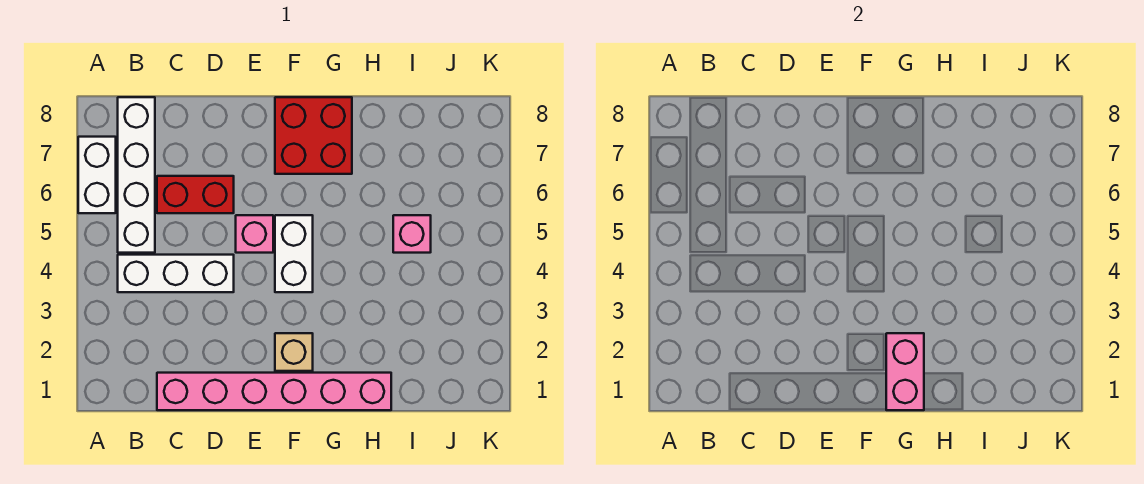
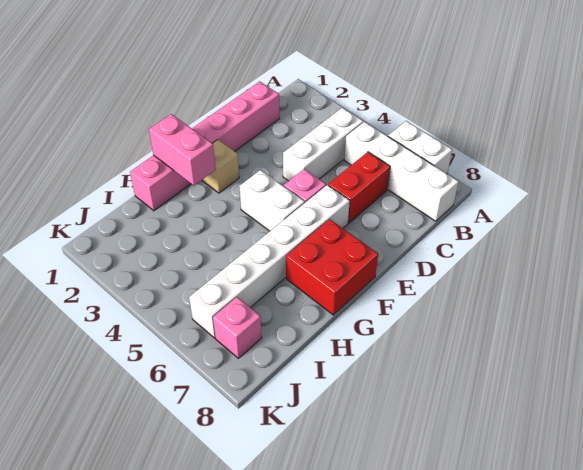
none -> white 1x6 brick [189,185,350,338]
pink 1x1 brick [393,215,431,253] -> pink 1x1 brick moved to [213,297,262,358]

